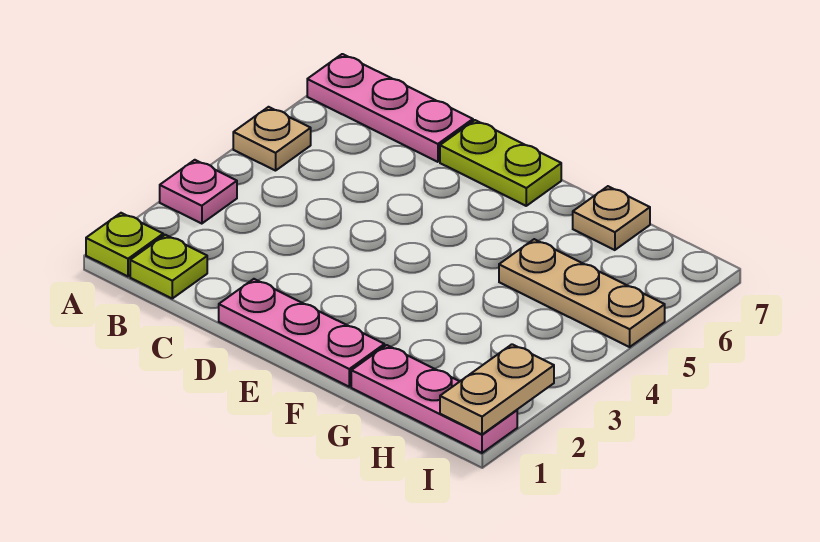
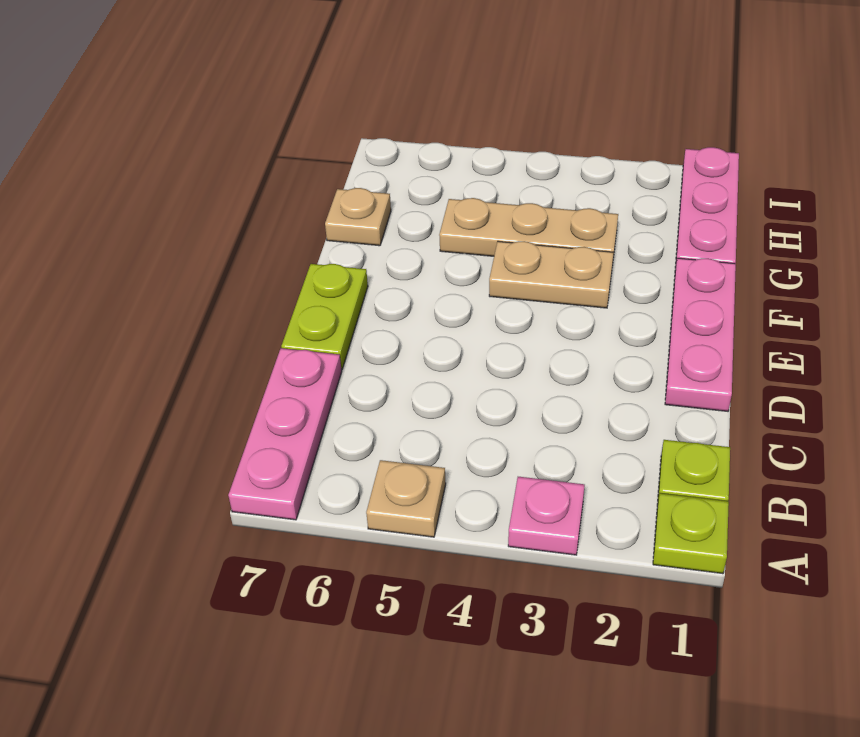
tan 1x3 plate [499,239,665,347] -> tan 1x3 plate turned to [439,198,618,257]
tan 1x2 plate [440,344,554,434] -> tan 1x2 plate moved to [489,241,614,308]

